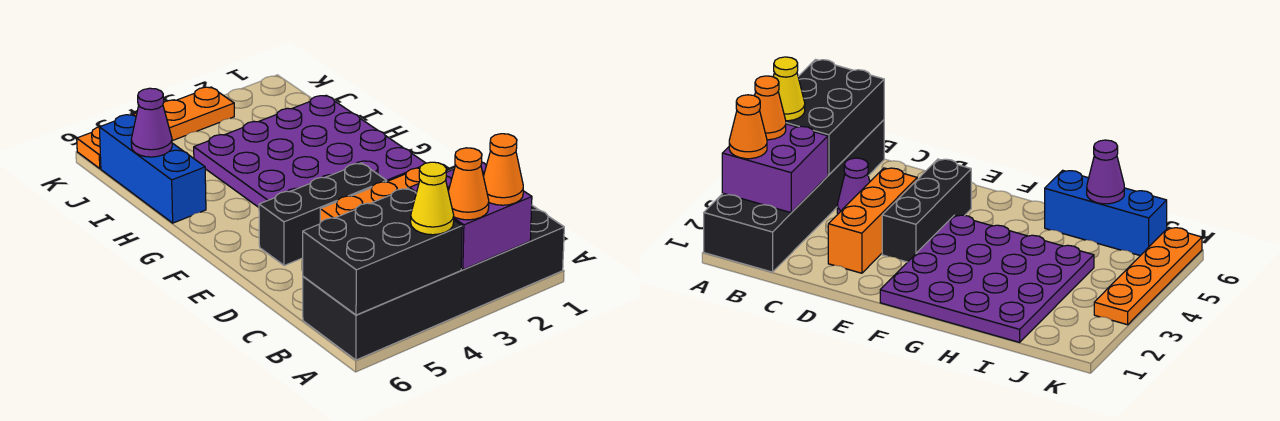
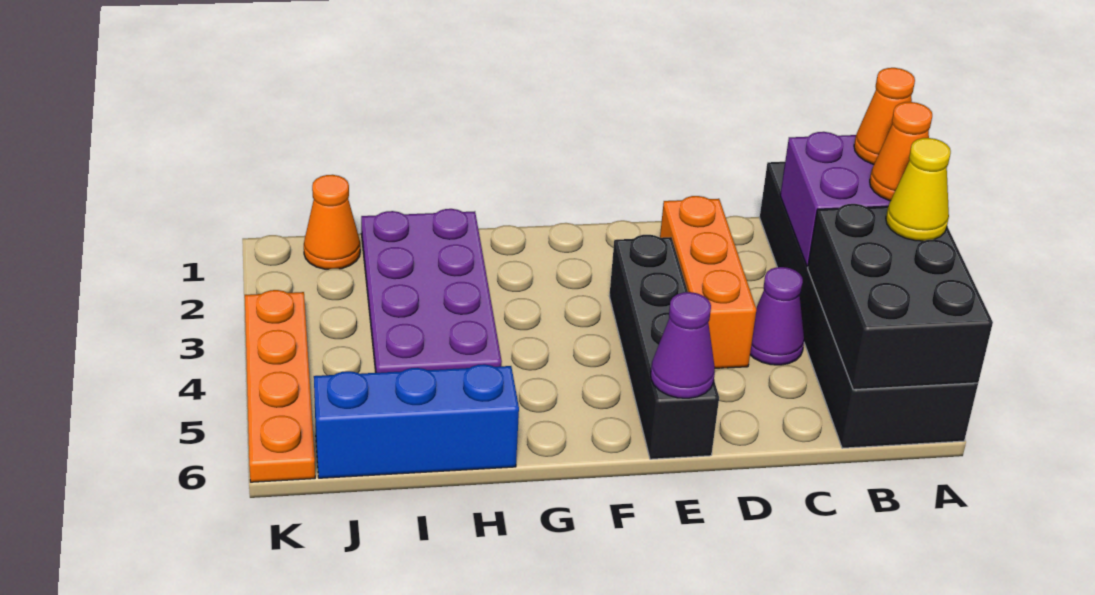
black 1x3 brick [259,163,387,266] -> black 1x4 brick [609,235,719,459]
purple 4x4 plate [194,95,425,207] -> purple 2x4 plate [361,209,502,373]
purple 1x1 cone [131,88,172,157] -> purple 1x1 cone moved to [651,292,715,398]
none -> orange 1x1 cone [304,175,360,269]

